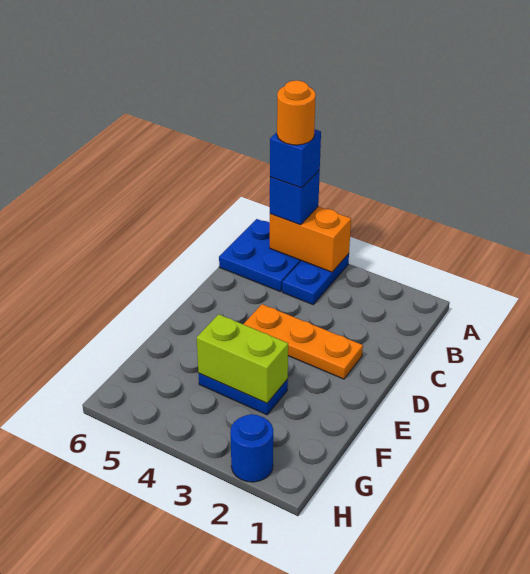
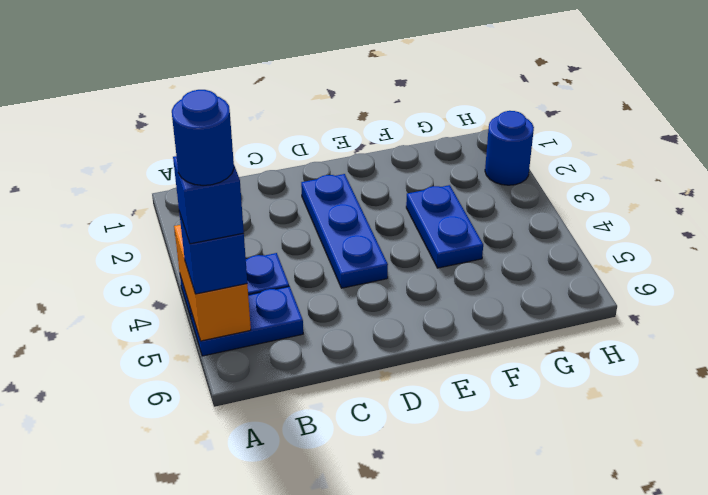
blue 2x2 plate [219,219,301,292] -> blue 1x2 plate [190,286,303,356]
orange 1x1 round brick [277,80,316,145] -> blue 1x1 round brick [172,90,234,185]
orange 1x3 plate [243,304,363,379] -> blue 1x3 plate [301,174,388,288]
lime 1x2 brick [197,314,288,403] -> none

